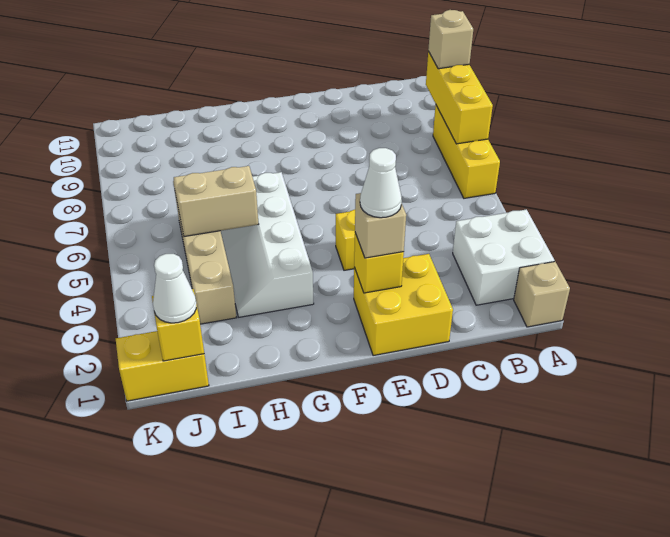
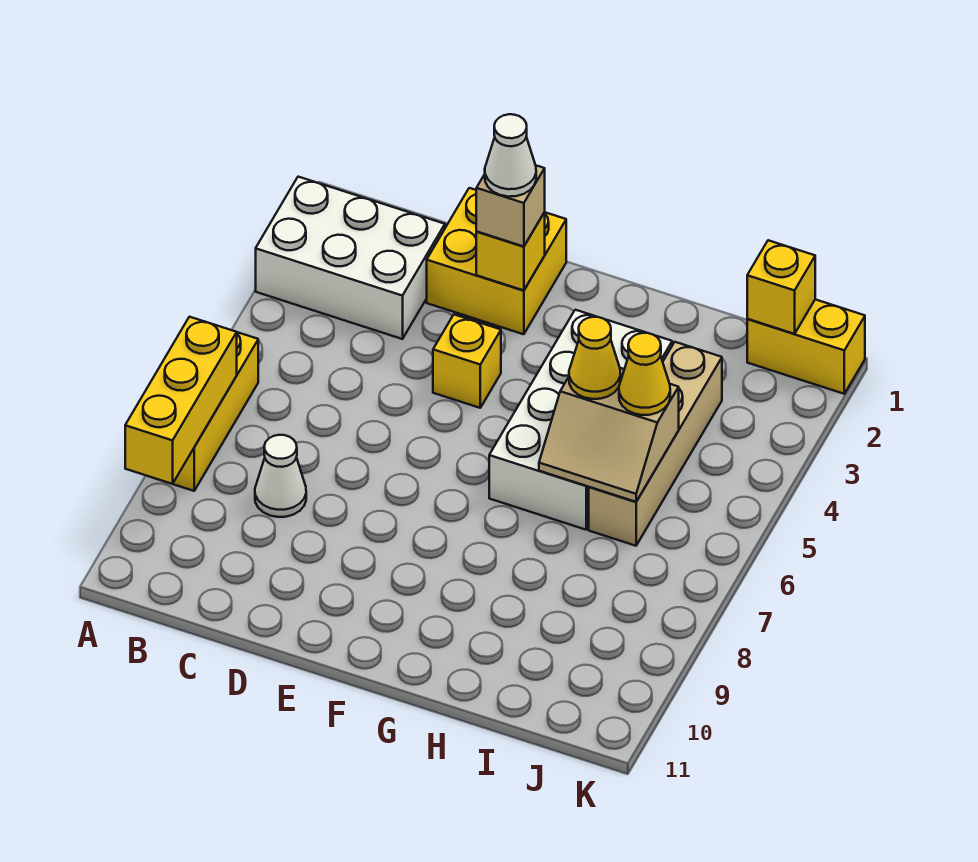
tan 1x1 brick [514,262,570,327] -> none
white 2x2 brick [453,209,555,305] -> white 2x3 brick [256,177,445,339]
tan 1x1 brick [428,10,473,69] -> none
white 2x4 slope [221,172,314,317] -> white 2x4 brick [489,310,672,530]
none -> yellow 1x1 cone [569,317,621,399]
none -> yellow 1x1 cone [619,333,670,415]
white 1x1 cone [153,254,196,323] -> white 1x1 cone moved to [255,435,306,517]

